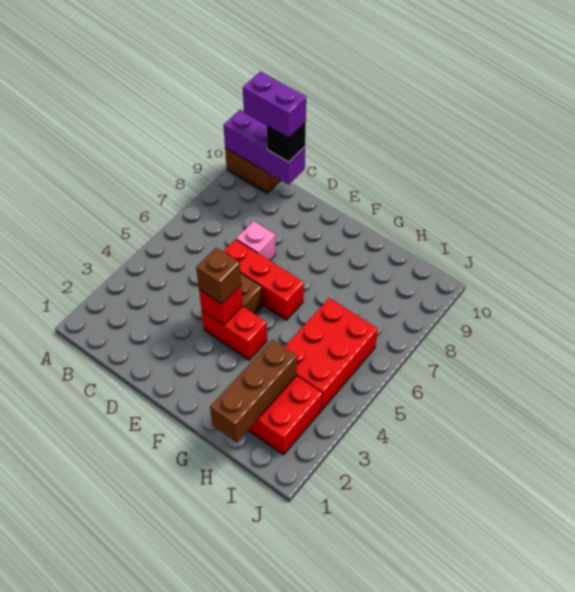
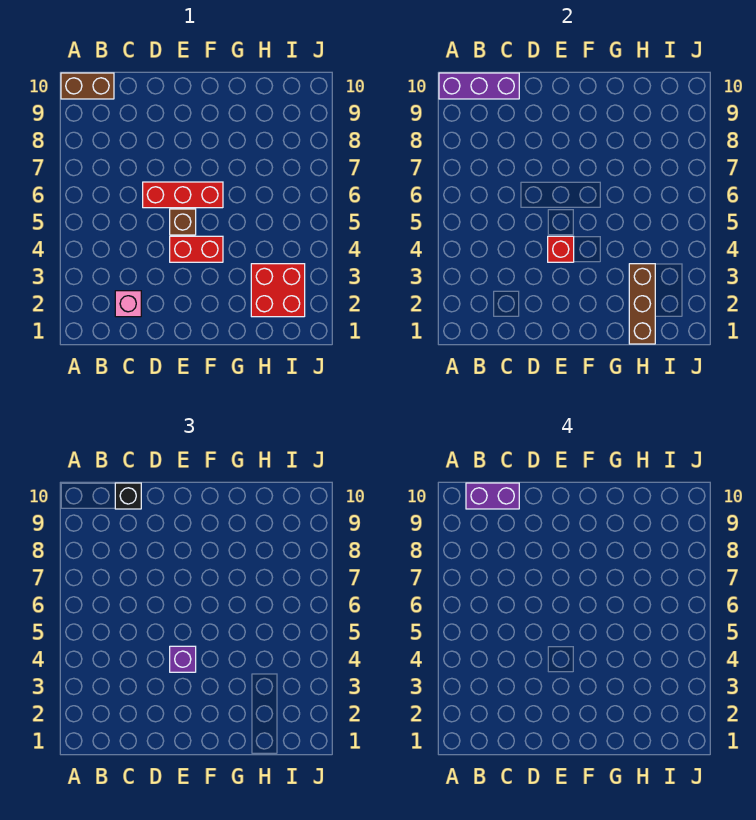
pink 1x1 brick [236,221,276,260] -> pink 1x1 brick moved to [115,291,141,317]
brown 1x1 brick [196,248,241,304] -> purple 1x1 brick [170,646,196,672]
red 2x3 brick [285,298,378,410] -> none

